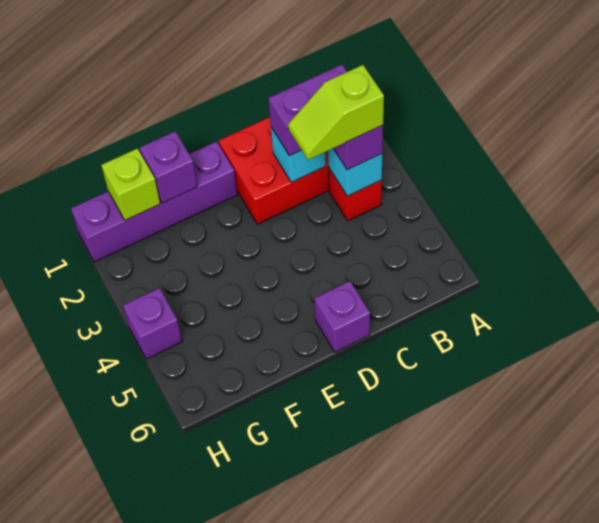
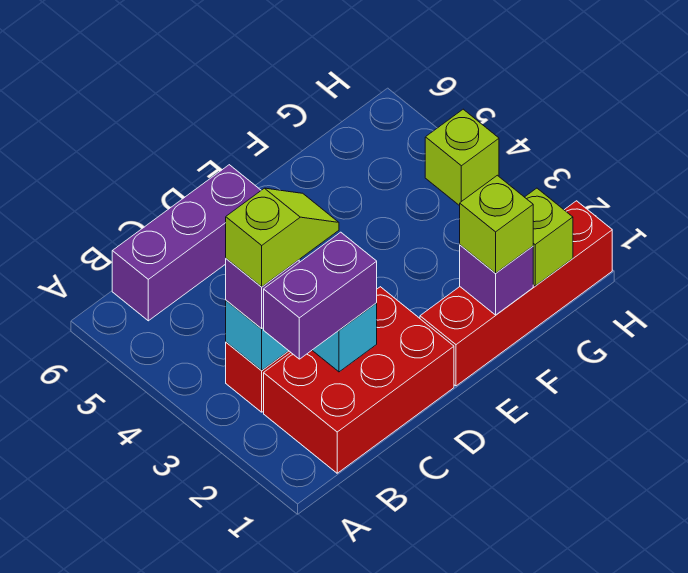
purple 1x1 brick [314,281,370,352] -> purple 1x3 brick [112,165,261,321]
purple 1x4 brick [71,141,237,262] -> red 1x4 brick [420,201,612,386]
none -> lime 1x1 brick [460,175,533,273]
purple 1x1 brick [123,288,182,359] -> lime 1x1 brick [425,109,499,206]

